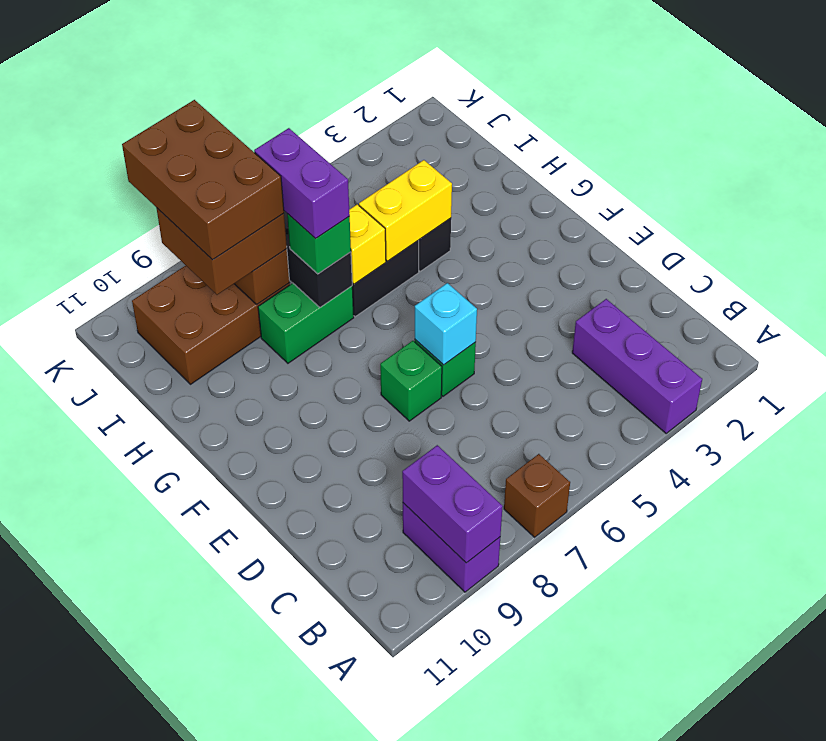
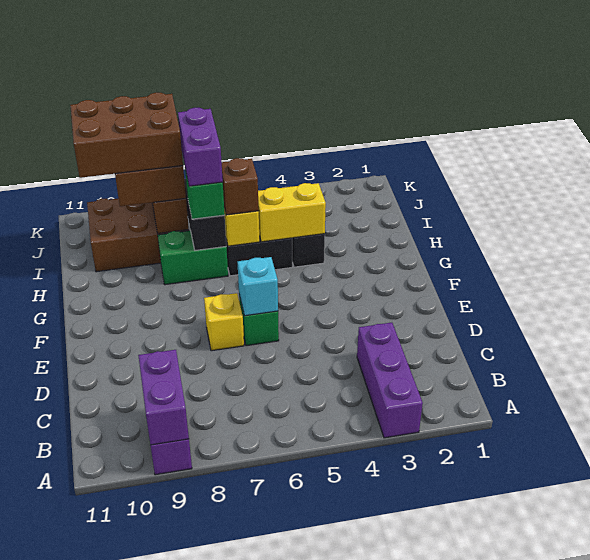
brown 1x1 brick [504,454,570,537] -> brown 1x1 brick moved to [222,158,259,215]
green 1x1 brick [380,341,442,421] -> yellow 1x1 brick [204,293,244,351]
brown 2x3 brick [122,100,284,260] -> brown 2x3 brick turned to [70,93,183,178]

